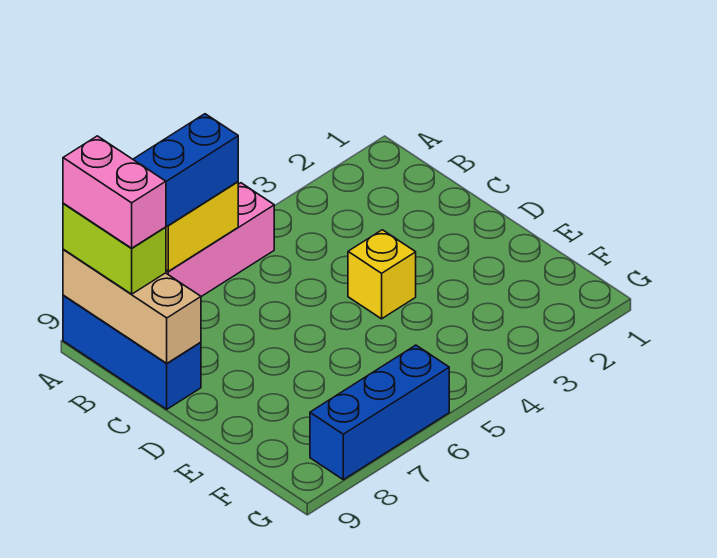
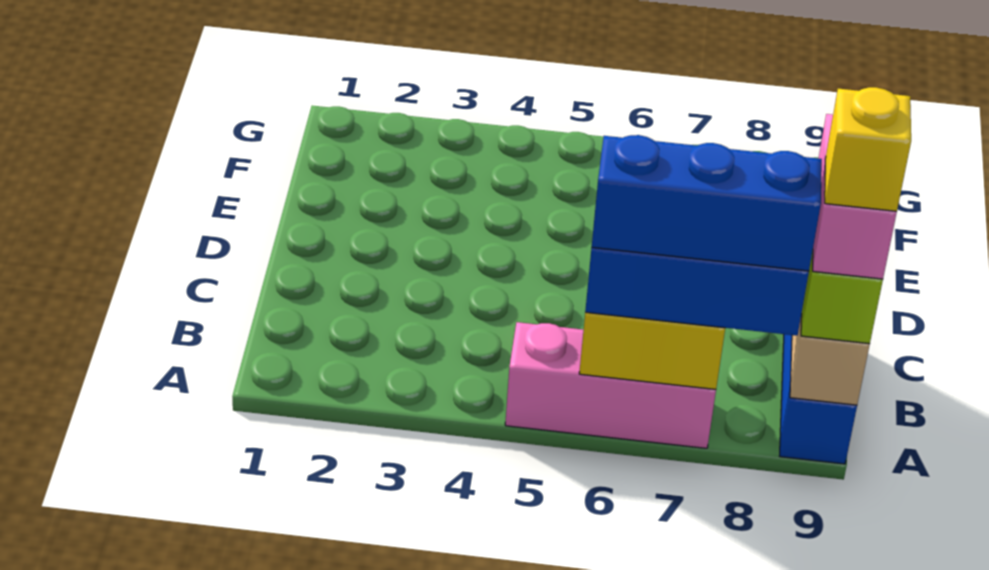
yellow 1x1 brick [348,230,416,319] -> yellow 1x1 brick moved to [825,87,911,211]
blue 1x3 brick [310,345,449,480] -> blue 1x3 brick moved to [592,135,822,271]

